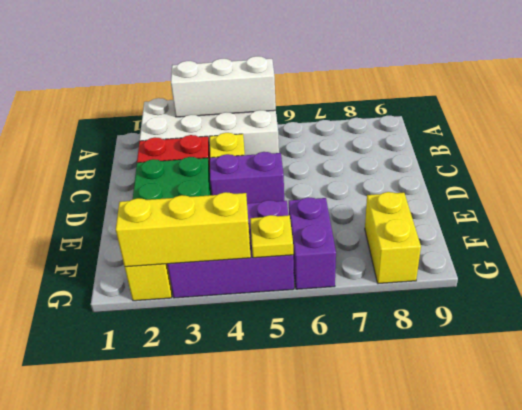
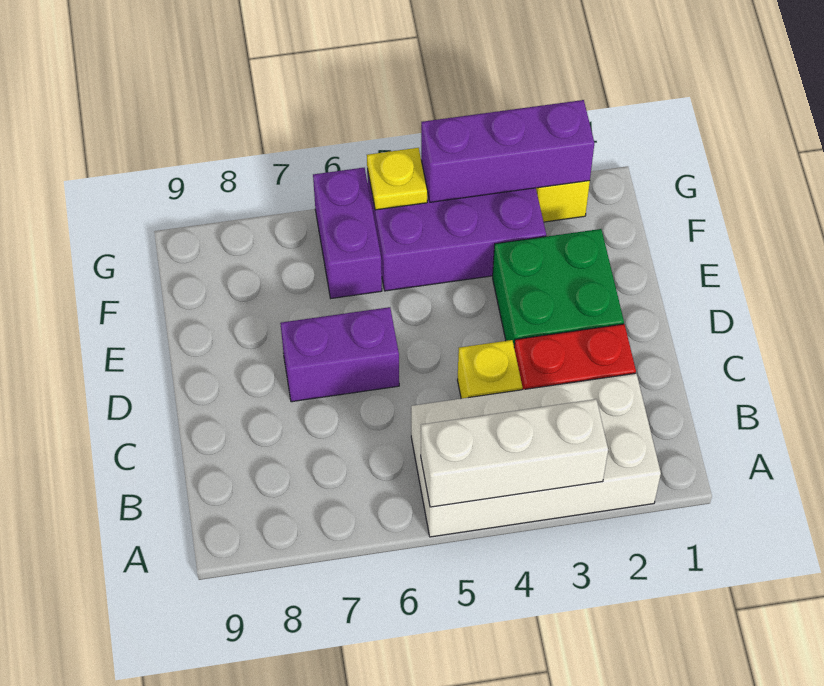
purple 1x2 brick [210,152,284,203] -> purple 1x2 brick moved to [280,307,399,402]
yellow 1x2 brick [365,192,421,284] -> none
yellow 1x3 brick [116,192,251,267] -> purple 1x3 brick [421,100,594,202]

